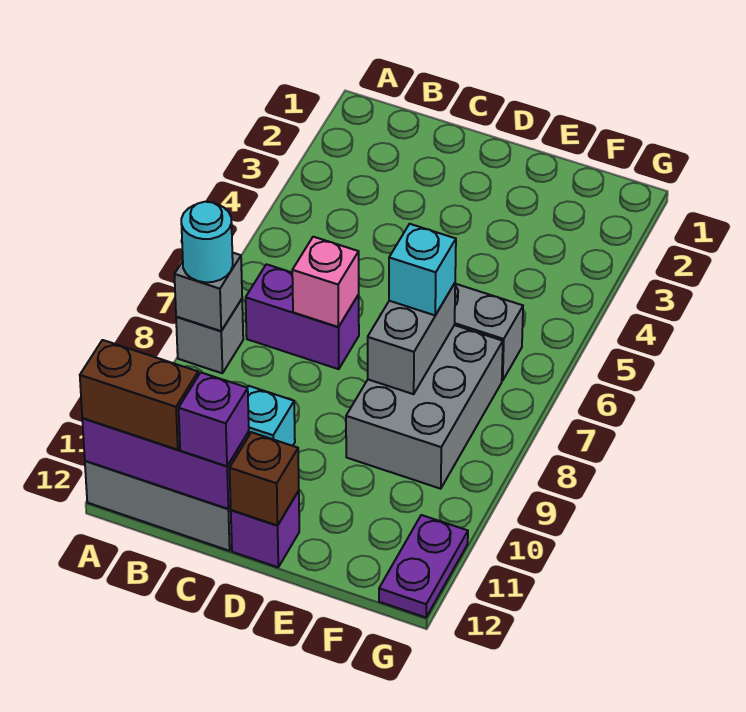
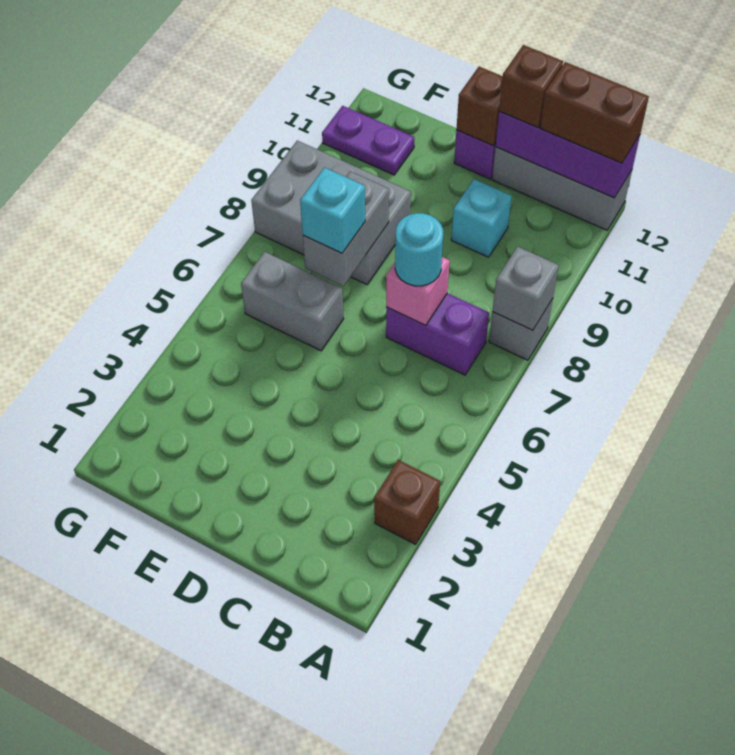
none -> brown 1x1 brick [374,460,440,544]
cyan 1x1 round brick [181,202,233,282] -> cyan 1x1 round brick moved to [395,213,443,286]
purple 1x1 brick [179,373,249,466] -> brown 1x1 brick [499,45,563,127]
grey 2x3 brick [346,325,503,489] -> grey 2x3 brick turned to [251,141,411,285]
purple 1x2 plate [379,515,468,617] -> purple 1x2 plate turned to [322,106,414,175]

